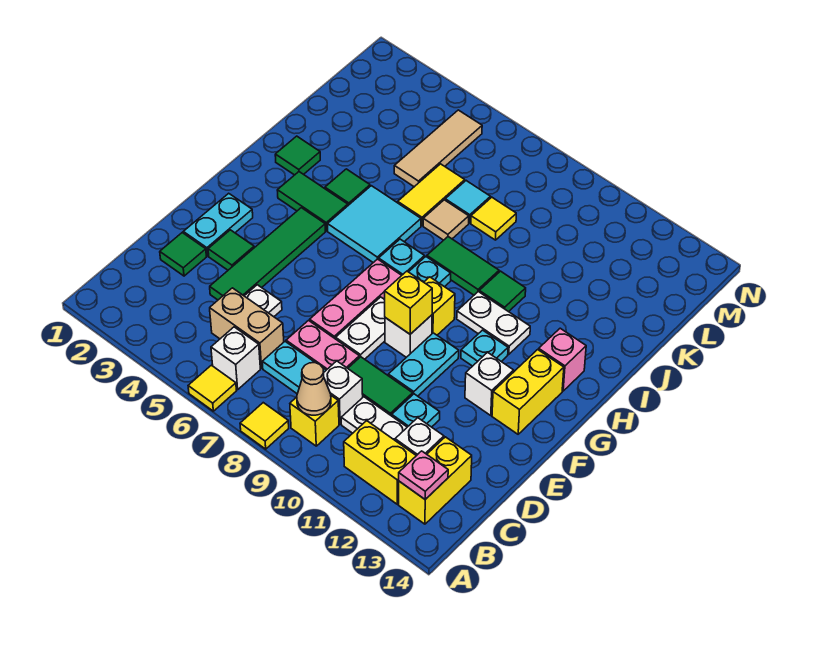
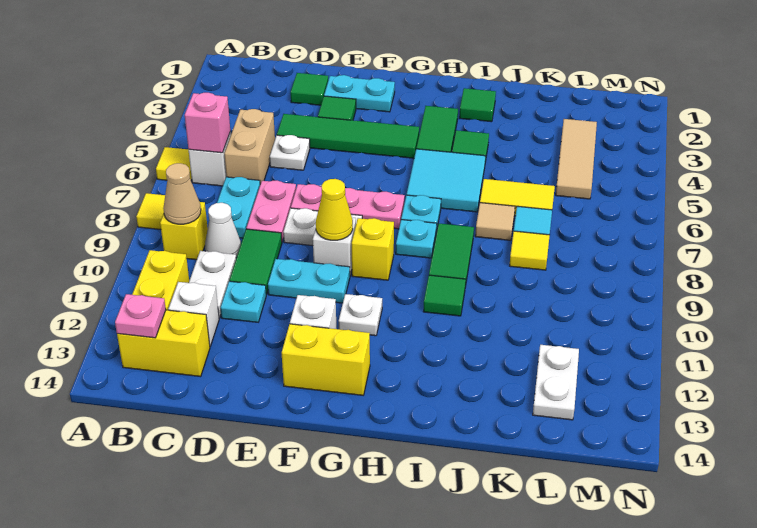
white 1x1 brick [324,361,363,424] -> white 1x1 cone [205,203,241,258]
yellow 1x1 brick [385,271,432,334] -> yellow 1x1 cone [316,179,353,240]
cyan 1x1 plate [461,330,508,366] -> white 1x1 plate [339,294,382,336]
white 1x2 plate [457,292,530,354] -> white 1x2 plate moved to [533,345,579,420]
pink 1x1 brick [539,328,586,391] -> pink 1x1 brick moved to [185,93,230,153]
tan 1x3 tile [394,110,482,187] -> tan 1x3 tile turned to [556,119,597,199]

